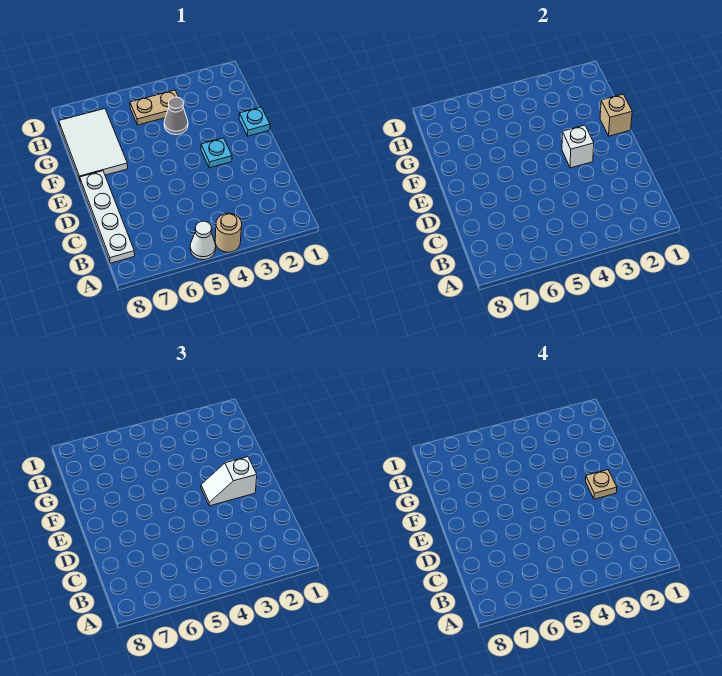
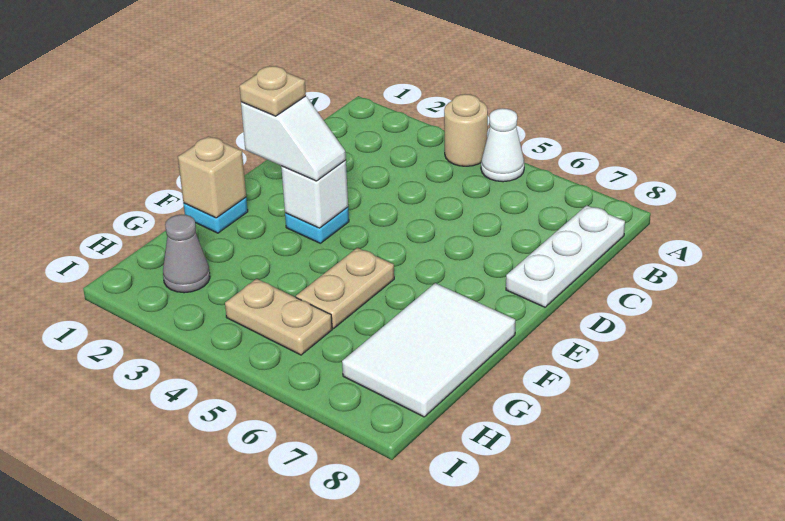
white 1x4 plate [80,171,135,263] -> white 1x3 plate [506,205,625,307]
none -> tan 1x2 plate [296,248,394,328]
grey 1x1 cone [164,97,188,135] -> grey 1x1 cone moved to [163,215,210,293]

